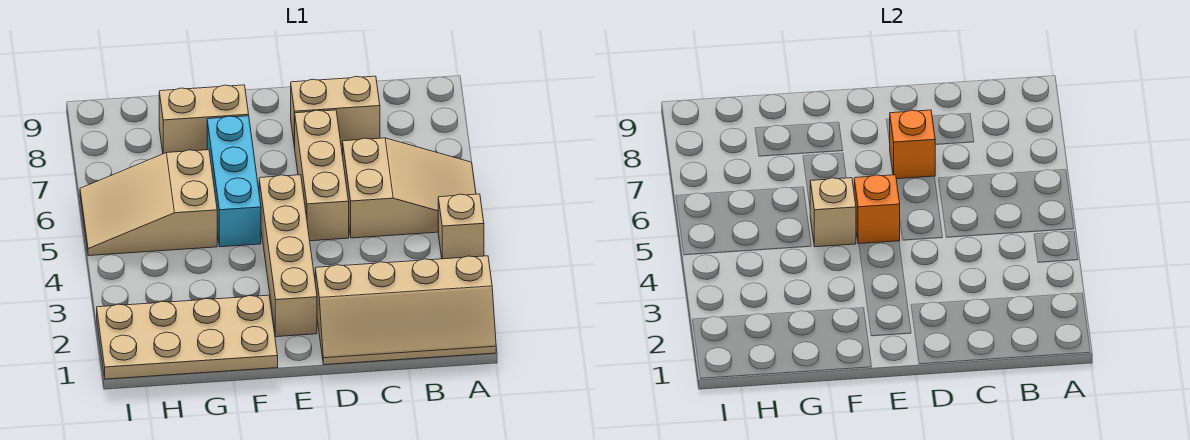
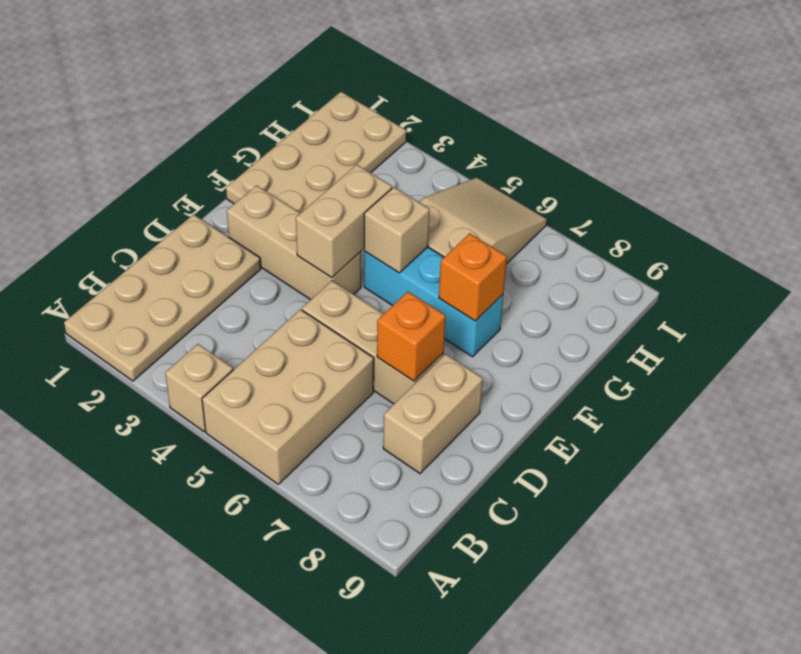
tan 2x4 slope [315,256,496,365] -> tan 2x4 plate [64,214,261,381]
tan 2x3 slope [343,138,476,238] -> tan 2x3 brick [202,309,374,484]
tan 1x4 brick [259,175,317,337] -> tan 1x3 brick [227,185,361,300]
orange 1x1 brick [854,175,900,244] -> orange 1x1 brick moved to [439,233,507,321]
tan 1x2 brick [159,85,249,154] -> tan 1x2 brick moved to [296,165,392,278]

